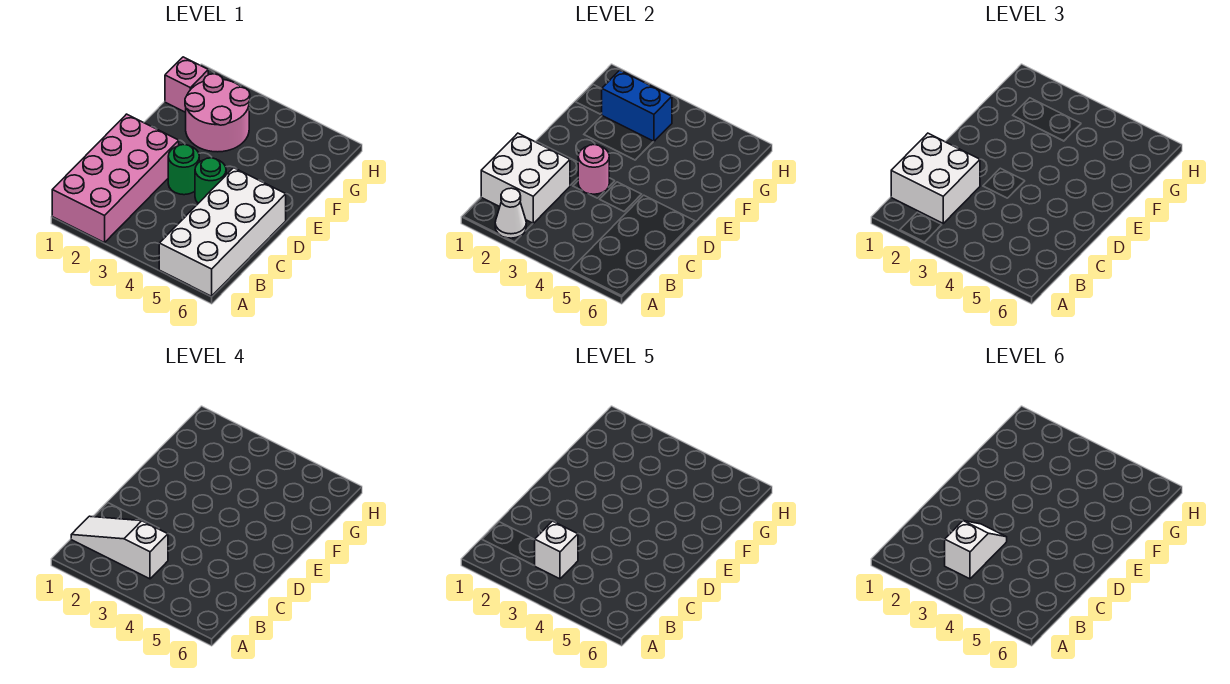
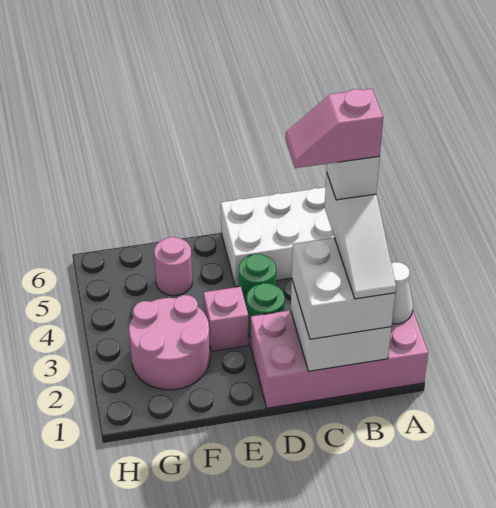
white 1x2 slope [945,521,1007,579] -> pink 1x2 slope [286,89,383,168]
pink 1x1 round brick [578,145,609,194] -> pink 1x1 round brick moved to [154,237,192,296]
pink 1x1 brick [165,57,208,112] -> pink 1x1 brick moved to [203,287,248,351]
blue 1x2 brick [602,70,672,142] -> none

